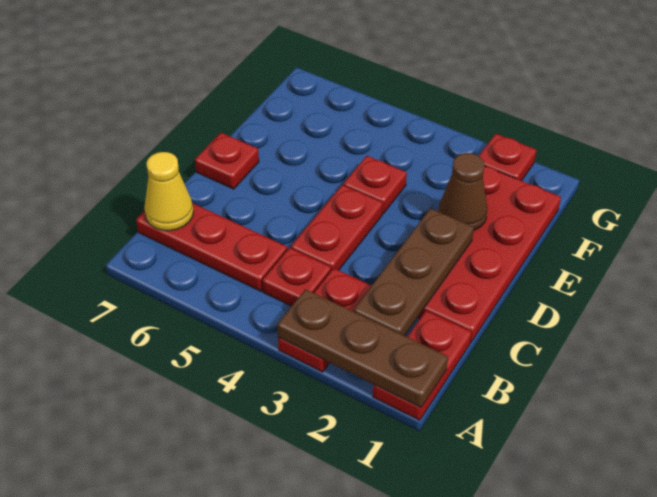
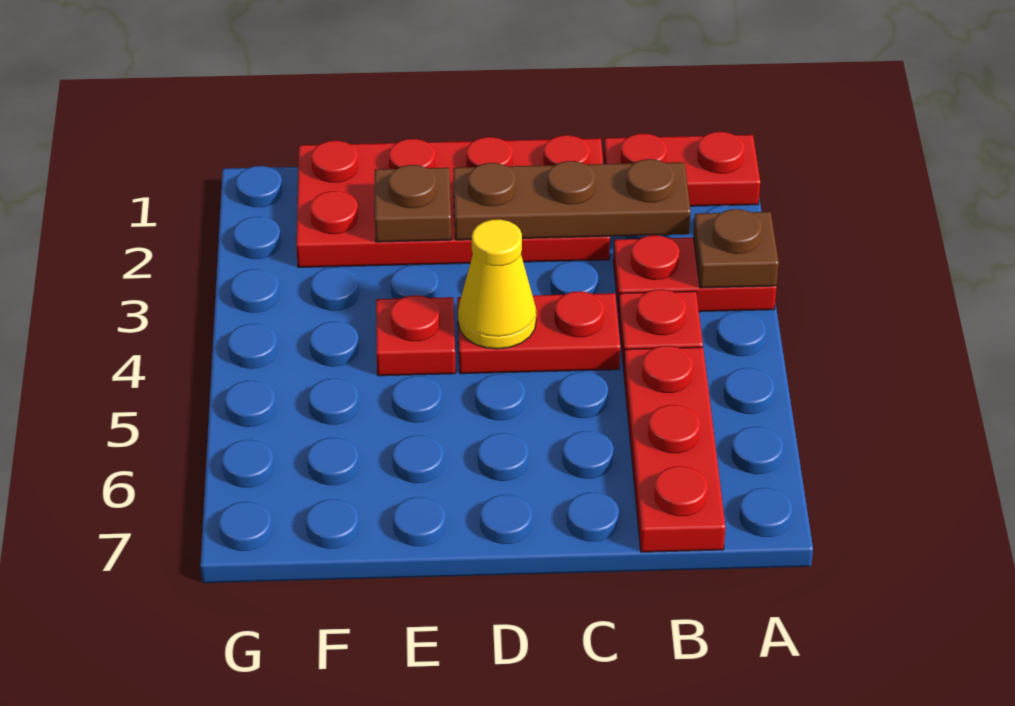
brown 1x3 plate [277,289,448,408] -> brown 1x1 plate [693,209,779,288]
yellow 1x1 cone [144,152,193,231] -> yellow 1x1 cone moved to [458,219,536,349]
red 1x1 plate [195,133,259,189] -> none
brown 1x1 cone [439,153,487,230] -> brown 1x1 plate [375,165,451,242]
red 1x1 plate [479,134,536,181] -> none

